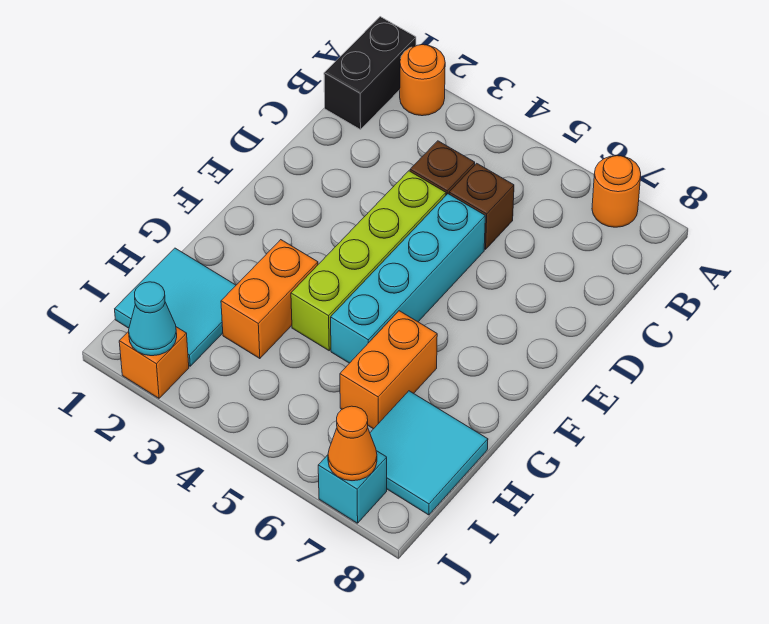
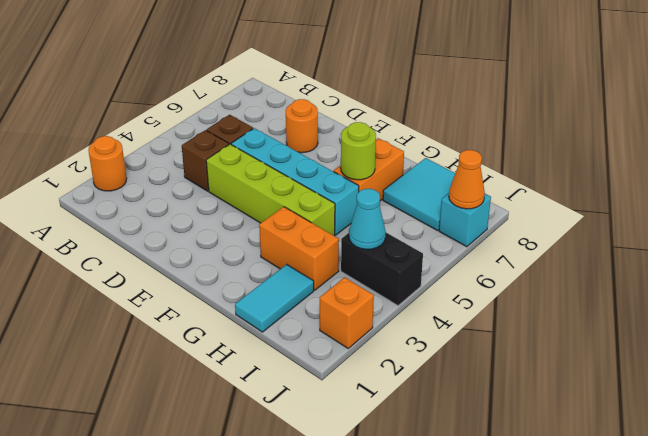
black 1x2 brick [324,17,416,130] -> black 1x2 brick moved to [341,233,423,306]
orange 1x1 round brick [592,156,641,227] -> orange 1x1 round brick moved to [286,99,318,153]
orange 1x2 brick [340,311,437,429] -> orange 1x2 brick turned to [334,138,404,201]
none -> lime 1x1 round brick [341,122,376,180]
cyan 2x2 tile [115,248,236,366] -> cyan 1x2 tile [235,264,314,332]
cyan 1x1 cone [129,282,177,356] -> cyan 1x1 cone moved to [349,189,386,249]

